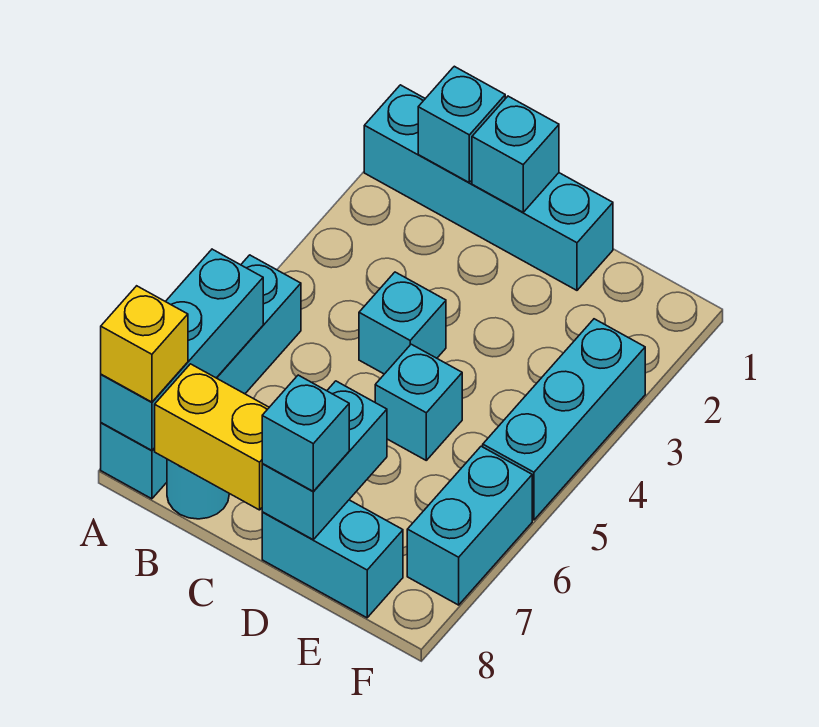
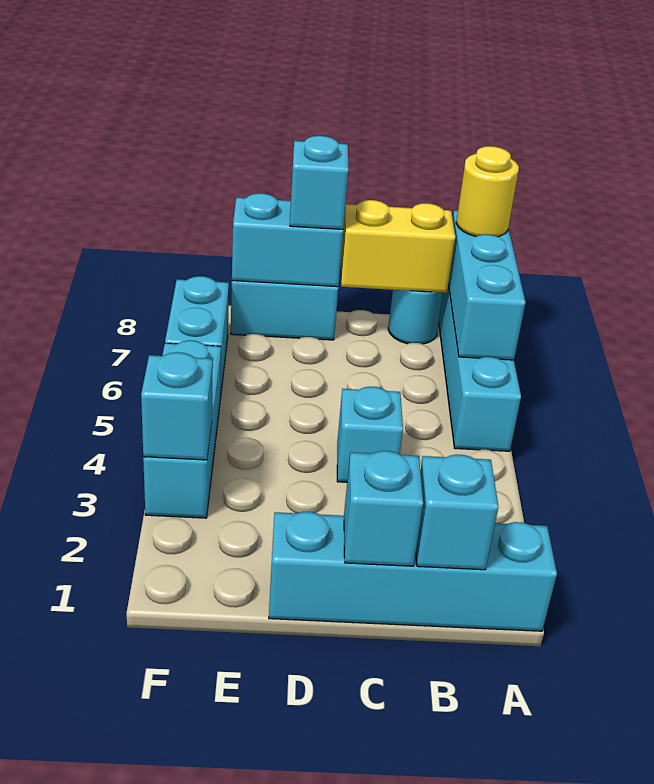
yellow 1x1 brick [101,286,188,402] -> yellow 1x1 round brick [456,146,519,237]
cyan 1x1 brick [375,344,462,460] -> cyan 1x1 brick moved to [141,352,213,460]
cyan 1x2 brick [262,381,387,540] -> cyan 1x2 brick turned to [232,193,343,287]

